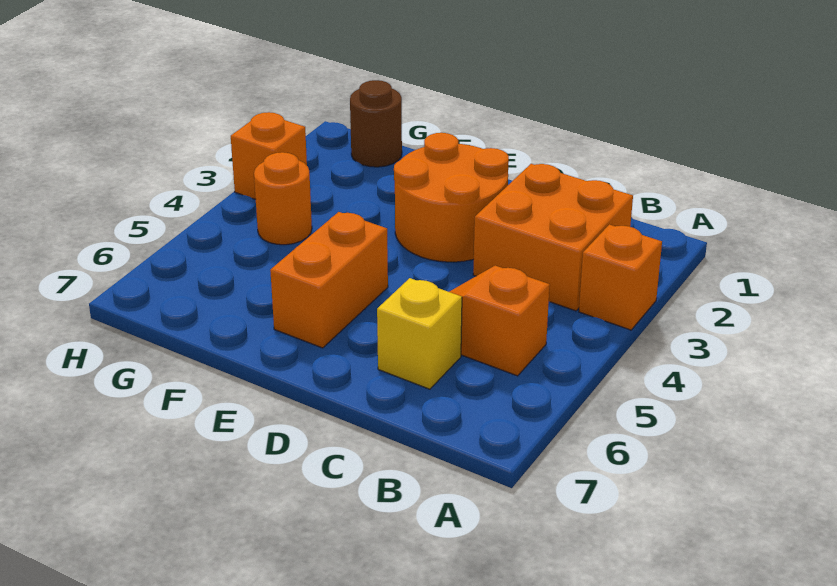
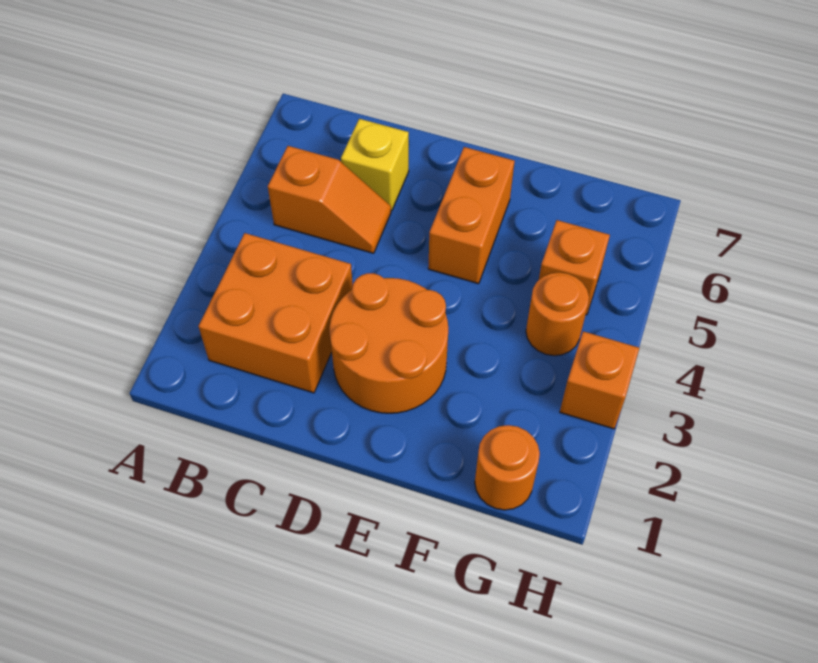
orange 1x1 brick [579,224,662,330] -> orange 1x1 brick moved to [539,220,610,315]
brown 1x1 round brick [350,80,402,167] -> orange 1x1 round brick [475,425,540,510]

